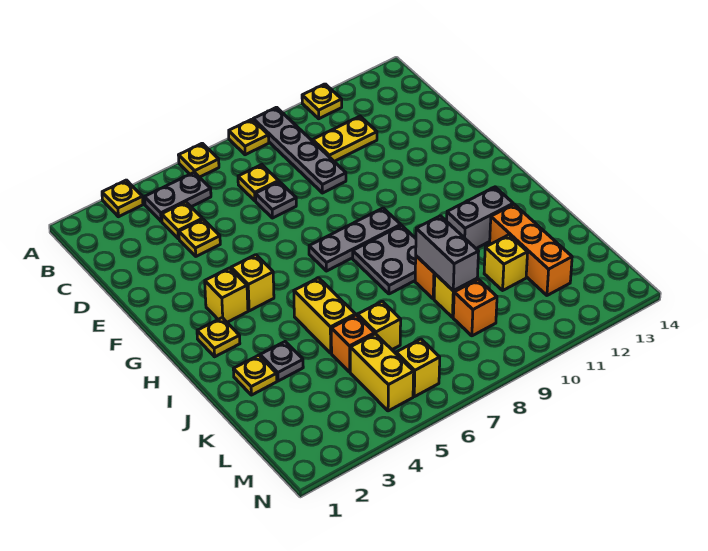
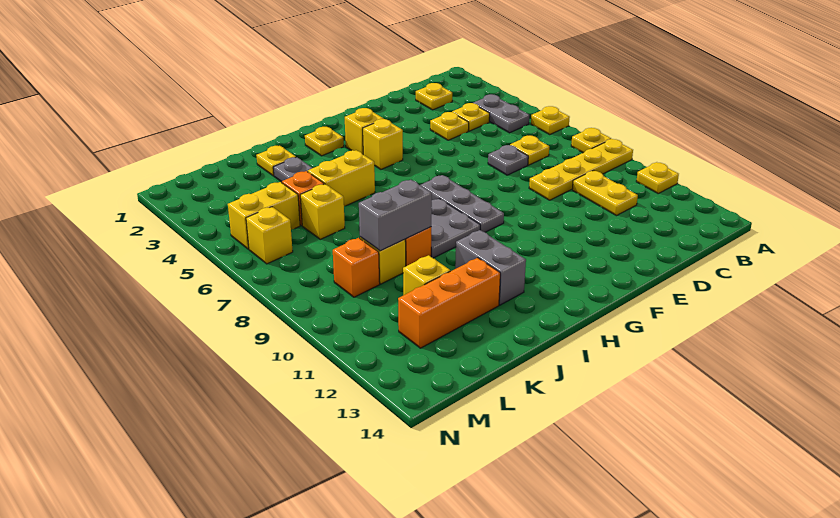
yellow 1x1 plate [102,180,143,217] -> yellow 1x1 plate moved to [416,83,452,110]
grey 1x4 plate [253,107,346,193] -> yellow 1x4 plate [529,139,633,200]

